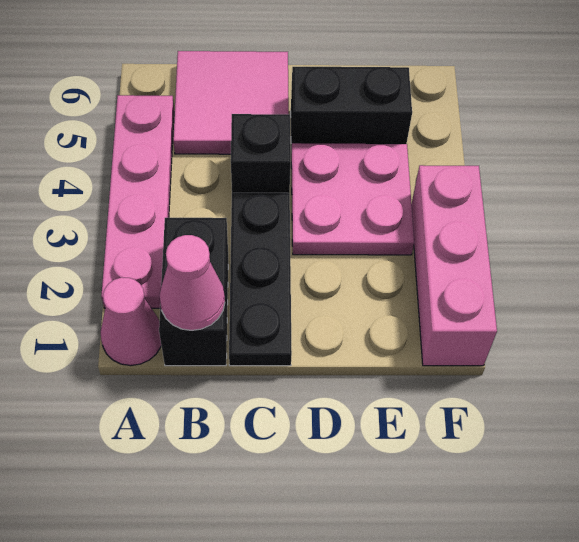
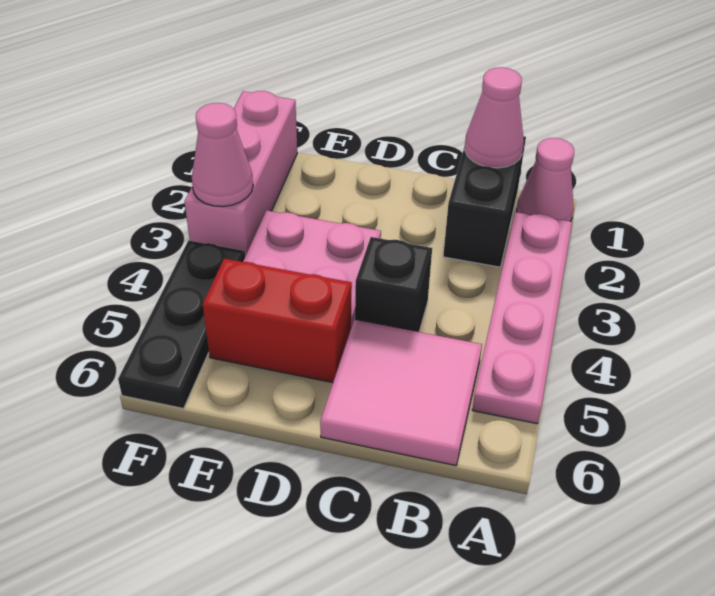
black 1x3 plate [229,193,292,366] -> black 1x3 plate moved to [118,240,245,409]
black 1x2 brick [291,67,412,153] -> red 1x2 brick [203,259,352,383]
none -> pink 1x1 cone [192,103,253,206]

